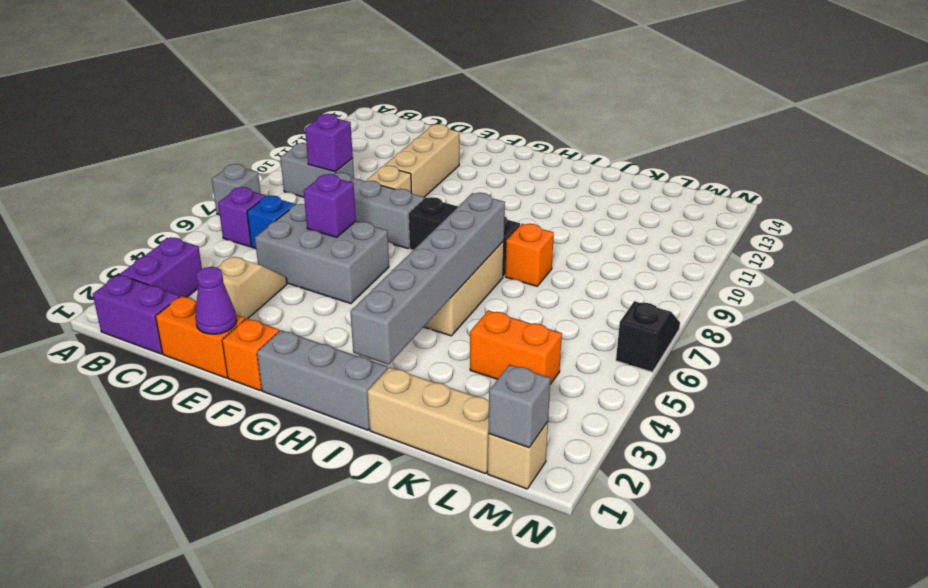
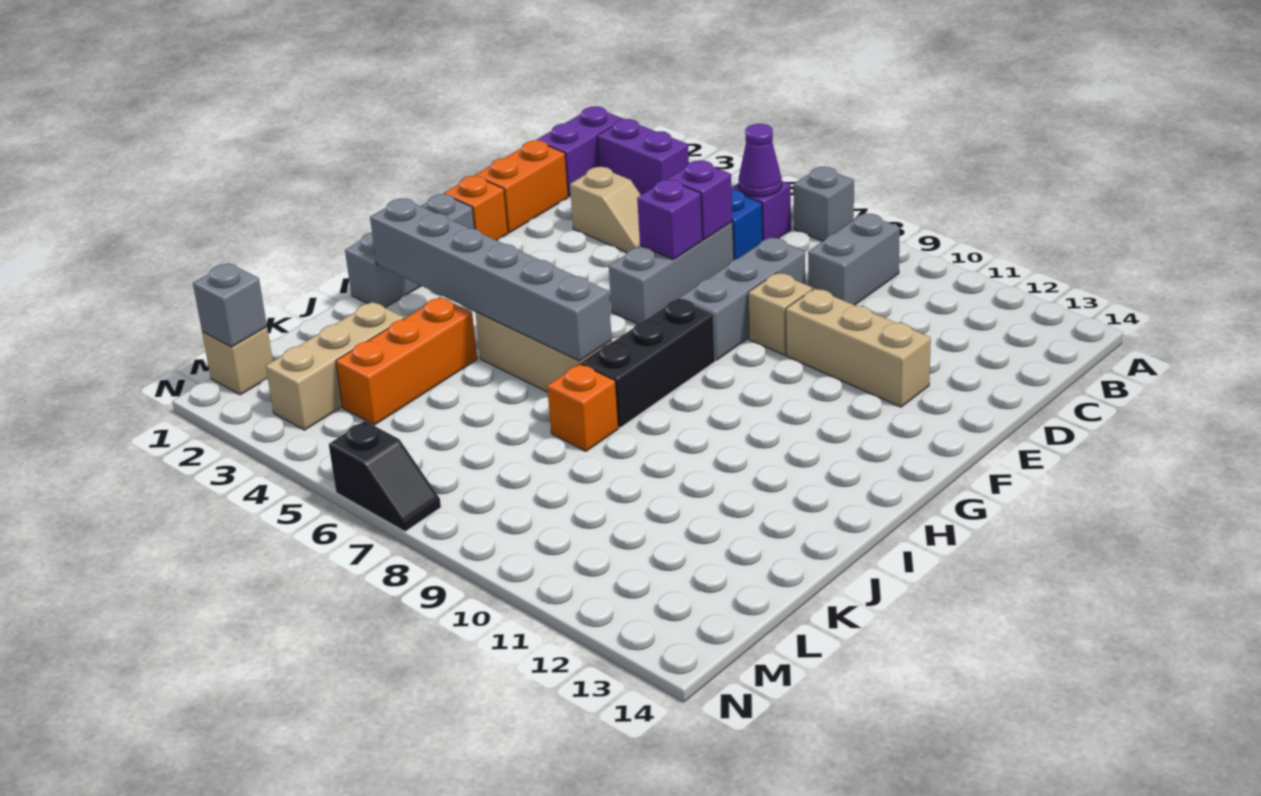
purple 1x1 brick [305,114,353,172] -> purple 1x1 brick moved to [668,160,733,240]
grey 2x3 brick [255,204,389,304] -> grey 1x3 brick [609,222,734,324]
purple 1x1 cone [195,267,237,334] -> purple 1x1 cone moved to [739,124,782,197]
tan 1x3 brick [367,367,489,474] -> tan 1x3 brick moved to [266,302,404,430]
orange 1x2 brick [470,310,562,384] -> orange 1x3 brick [336,297,477,425]

